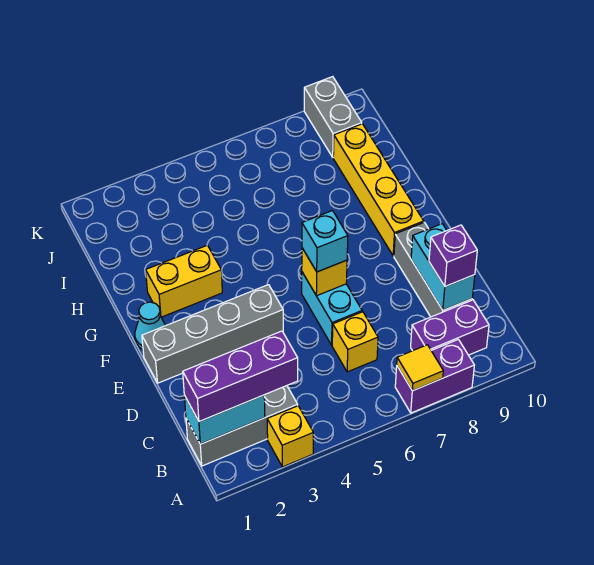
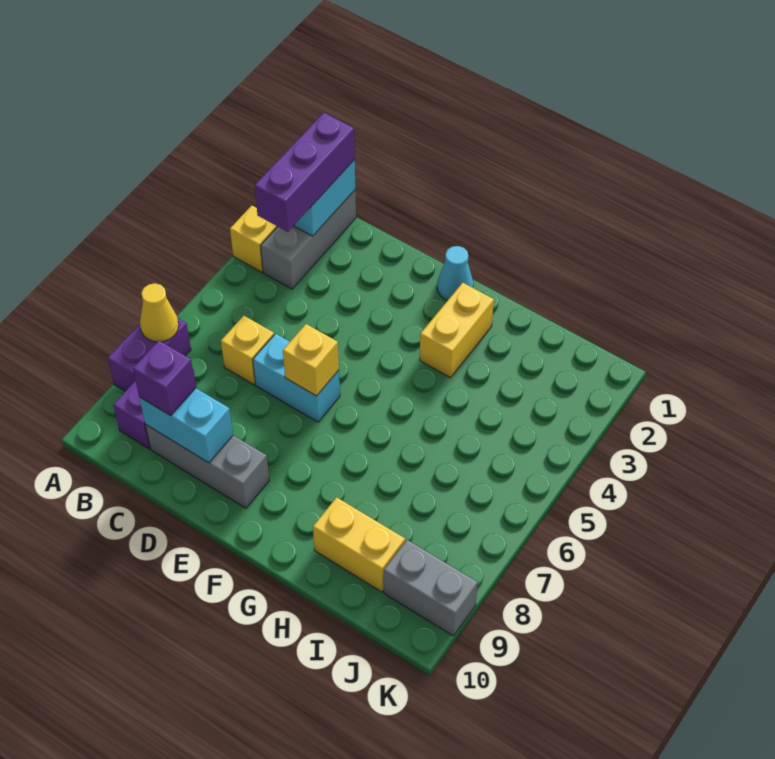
yellow 1x1 tile [397,345,443,391] -> yellow 1x1 cone [140,283,179,342]
grey 1x4 brick [142,285,283,383] -> none
cyan 1x1 brick [302,211,348,272] -> none
yellow 1x4 brick [333,124,424,256] -> yellow 1x2 brick [313,497,405,592]

